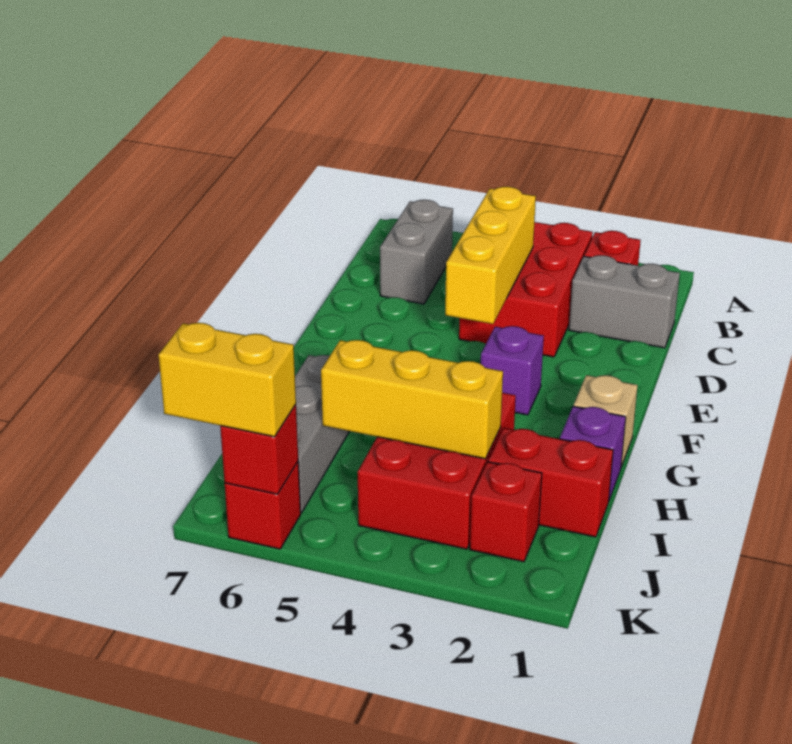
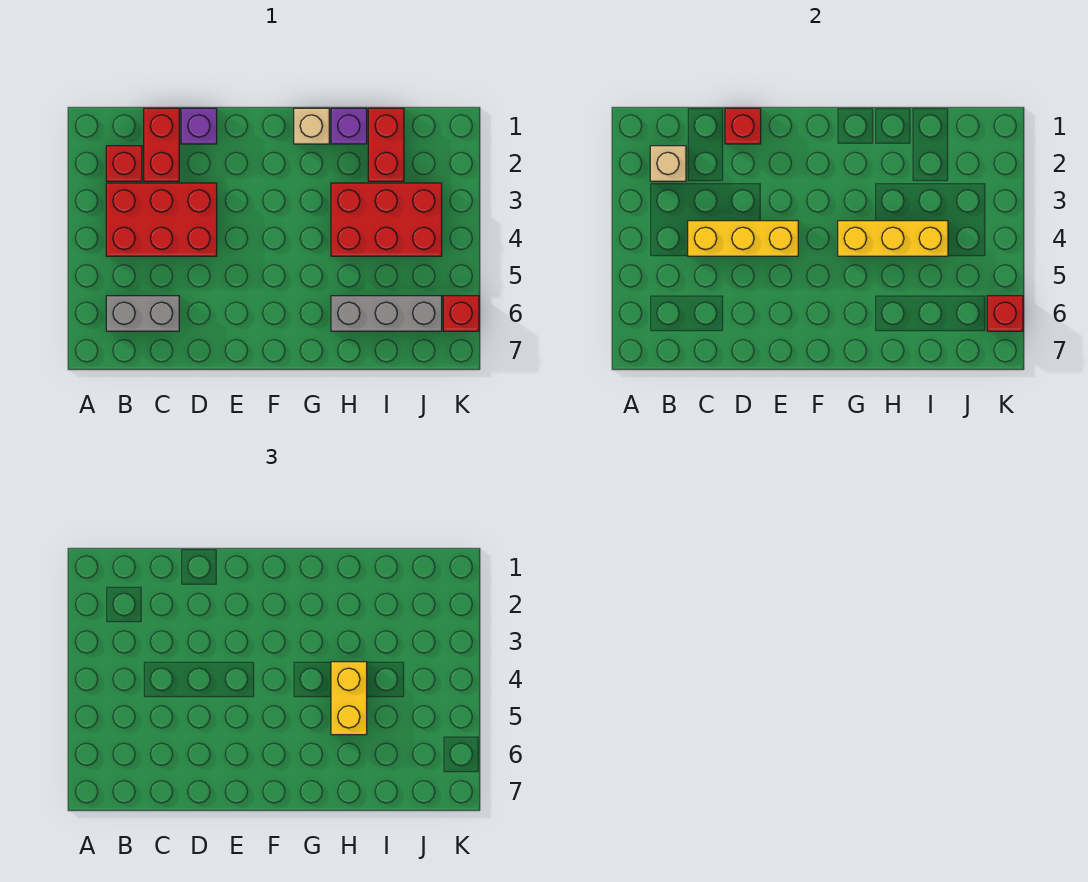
none -> tan 1x1 brick [650,146,686,181]
grey 1x2 brick [569,255,680,348] -> red 1x2 brick [144,108,179,181]
purple 1x1 brick [481,326,544,415] -> purple 1x1 brick moved to [181,108,217,144]
yellow 1x3 brick [321,340,503,459] -> yellow 1x3 brick turned to [838,221,948,256]
red 1x1 brick [470,462,542,562] -> red 1x1 brick moved to [725,108,761,144]
yellow 1x2 brick [159,323,296,437] -> yellow 1x2 brick moved to [331,662,367,735]

